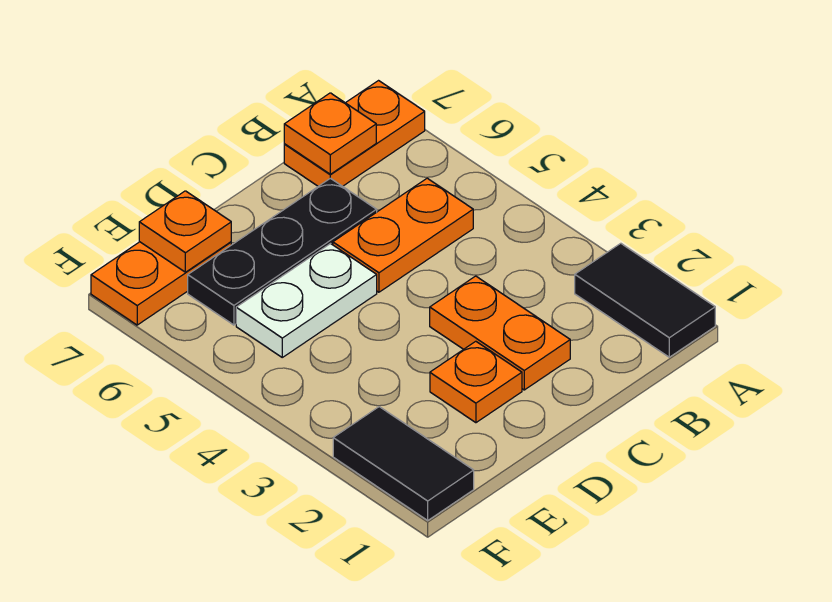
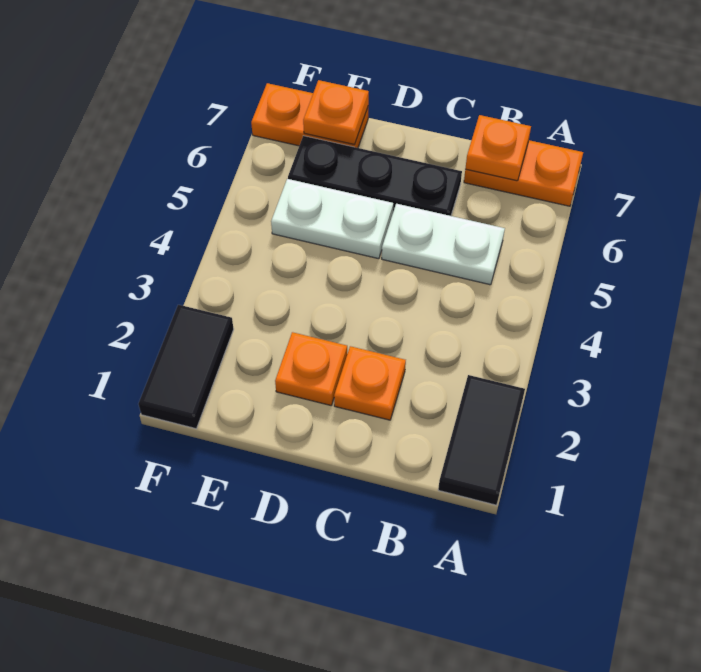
orange 1x2 plate [333,178,473,292] -> white 1x2 plate [382,204,505,285]
orange 1x2 plate [430,276,570,390] -> orange 1x1 plate [334,346,406,420]

